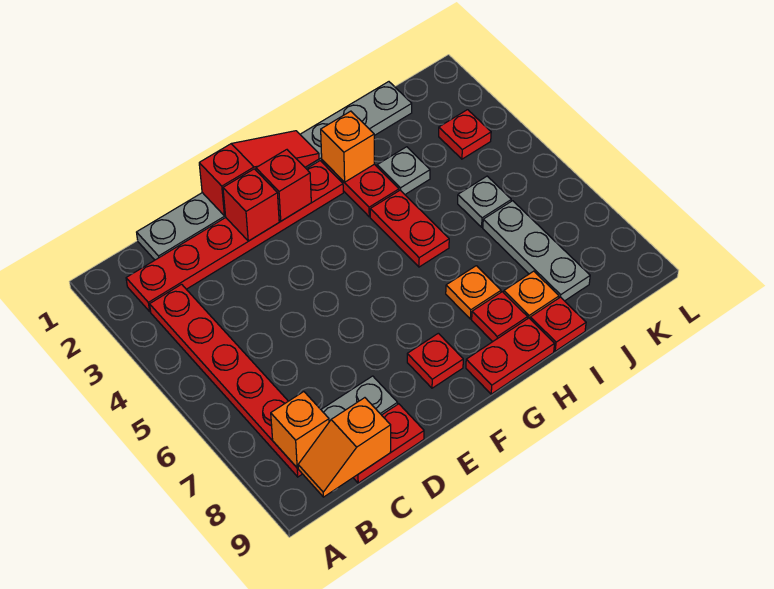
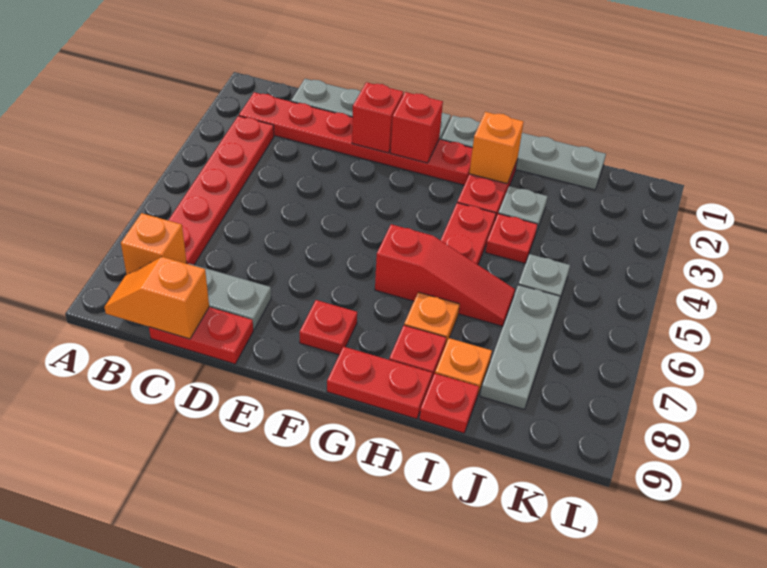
red 1x3 slope [199,131,319,216] -> red 1x3 slope moved to [375,224,515,326]
red 1x1 plate [439,110,491,159] -> red 1x1 plate moved to [486,214,538,263]

